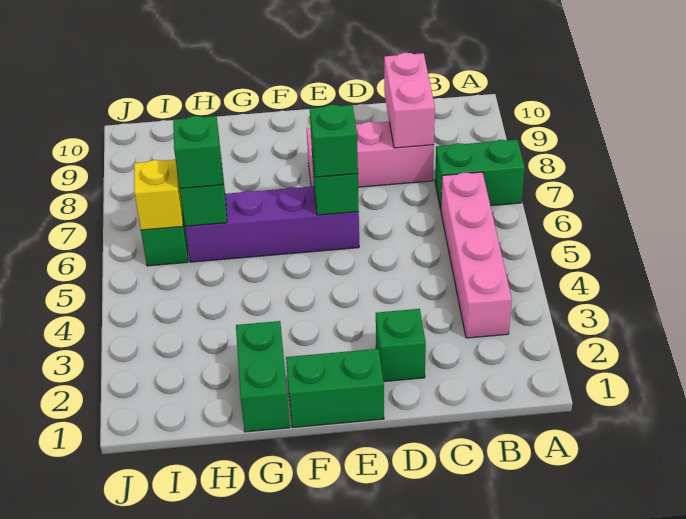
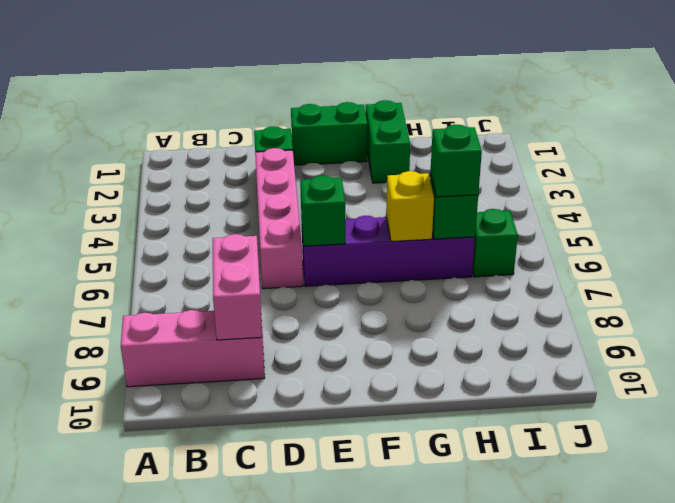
green 1x2 brick [435,140,525,209] -> none
pink 1x4 brick [441,172,512,338] -> pink 1x4 brick moved to [255,148,303,289]
pink 1x3 brick [307,122,434,187] -> pink 1x3 brick moved to [121,310,265,387]
green 1x1 brick [310,105,358,177] -> none
yellow 1x1 brick [134,160,183,230] -> yellow 1x1 brick moved to [386,171,434,241]

